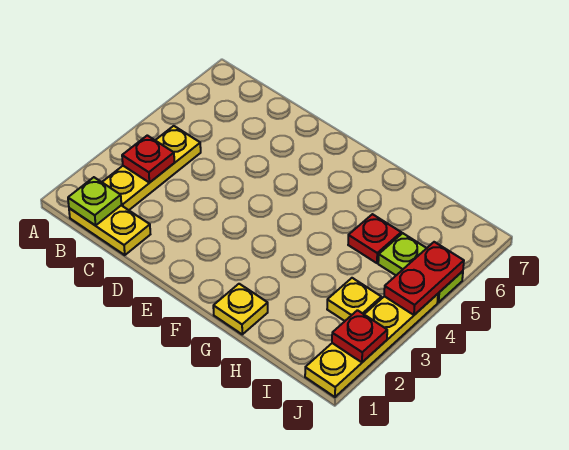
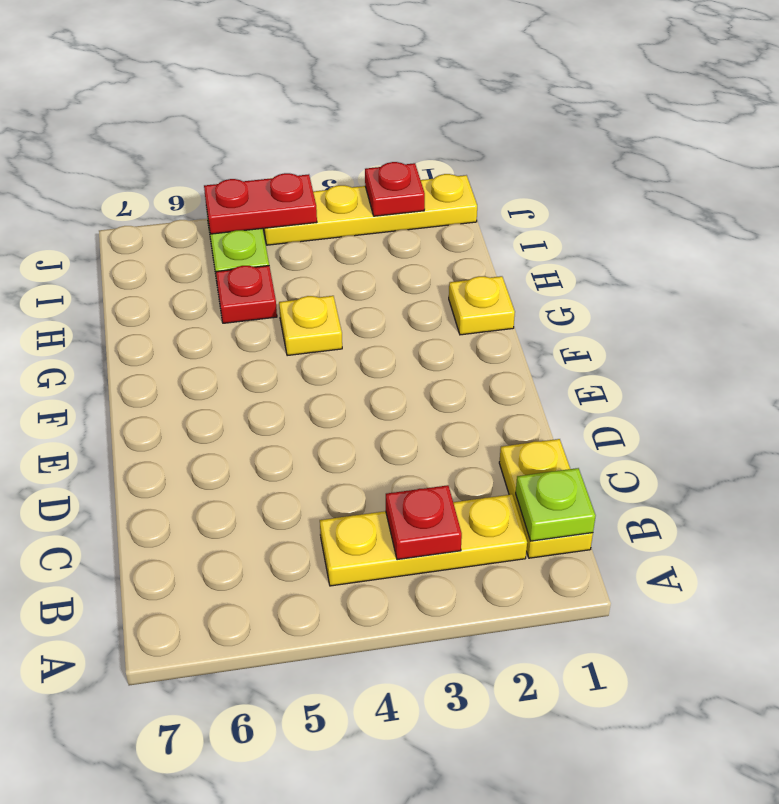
yellow 1x1 plate [327,278,381,321] -> yellow 1x1 plate moved to [279,296,342,356]

